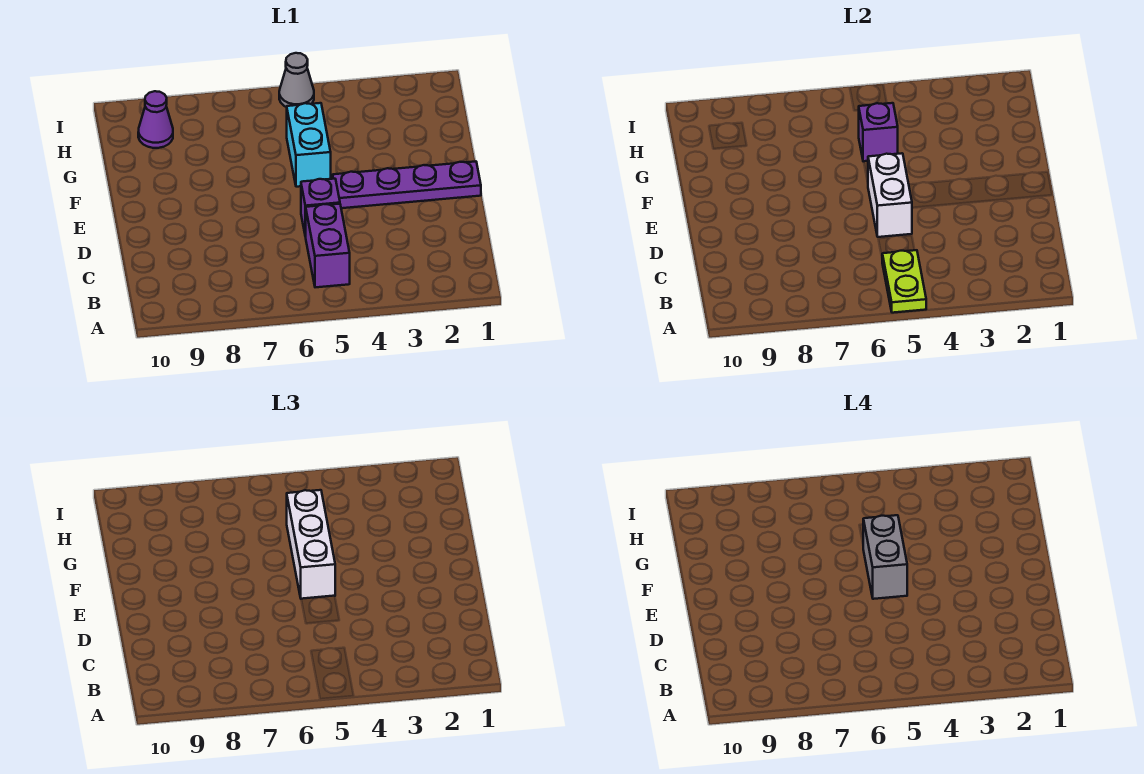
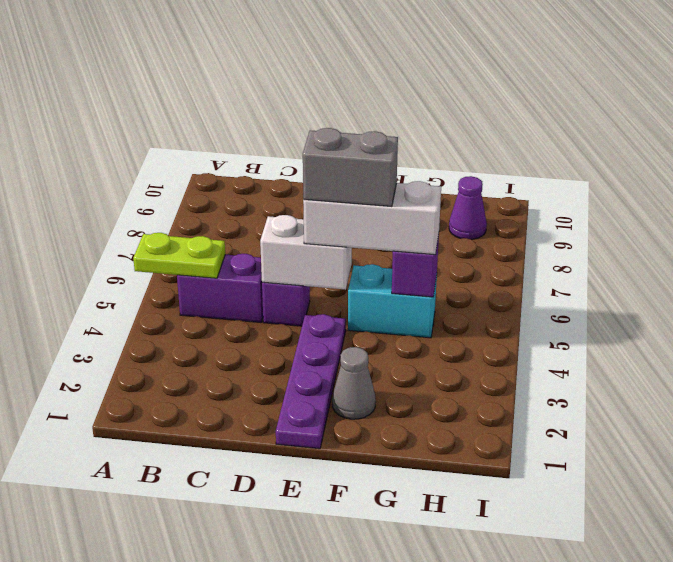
grey 1x1 cone [279,53,314,107] -> grey 1x1 cone moved to [332,347,376,419]

